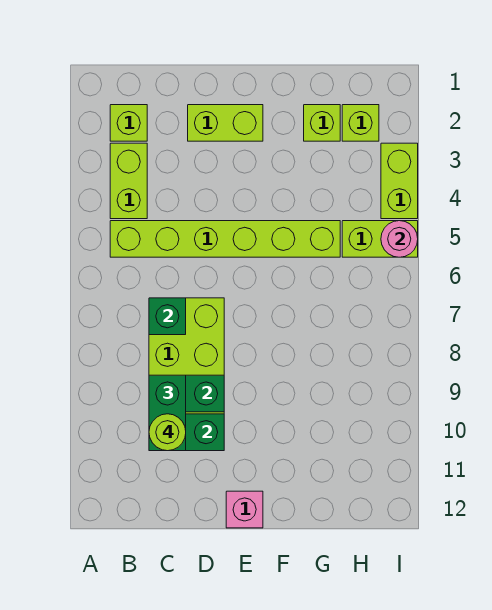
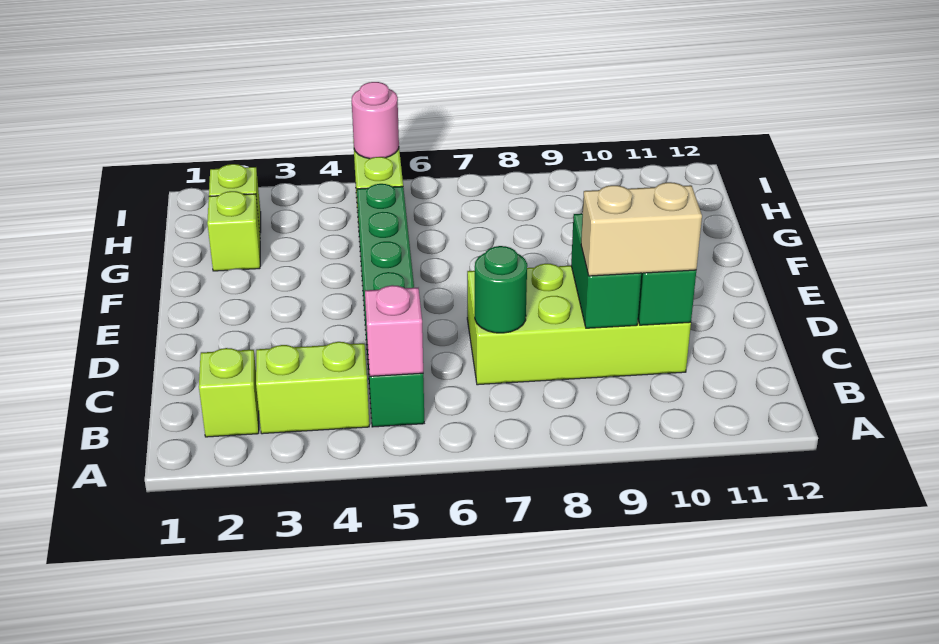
lime 1x6 brick [110,221,340,257] -> green 1x6 brick [357,184,424,427]
green 1x1 brick [149,298,186,335] -> green 1x1 round brick [475,246,527,333]
green 1x2 brick [149,375,186,451] -> tan 1x2 brick [581,182,702,276]
lime 1x1 round brick [149,414,186,451] -> none
lime 1x2 brick [188,105,263,141] -> none
pink 1x1 brick [226,491,263,528] -> pink 1x1 brick moved to [365,285,423,376]
lime 1x2 brick [381,143,418,219] -> none

